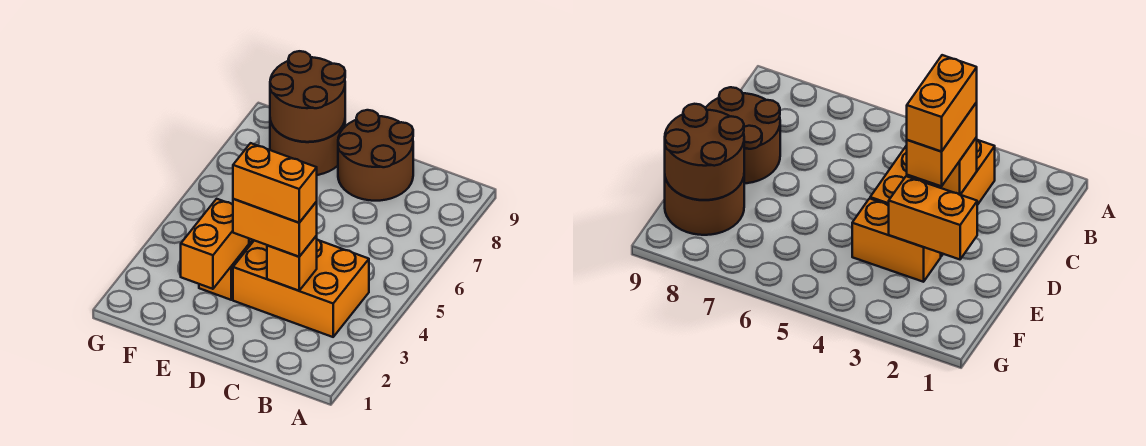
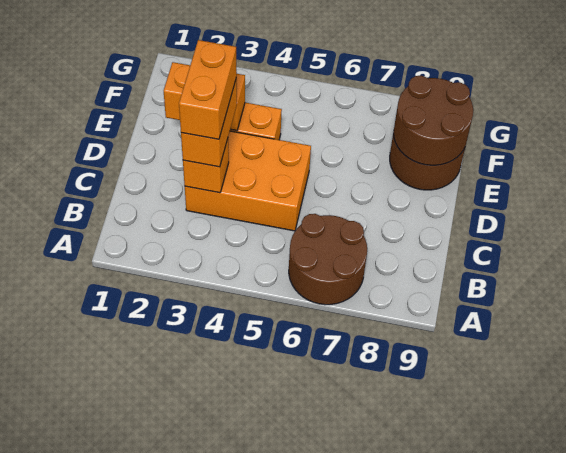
orange 2x3 brick [233,240,369,337] -> orange 2x3 brick turned to [185,131,311,231]
brown 2x2 round brick [338,110,413,201] -> brown 2x2 round brick moved to [289,214,367,305]

